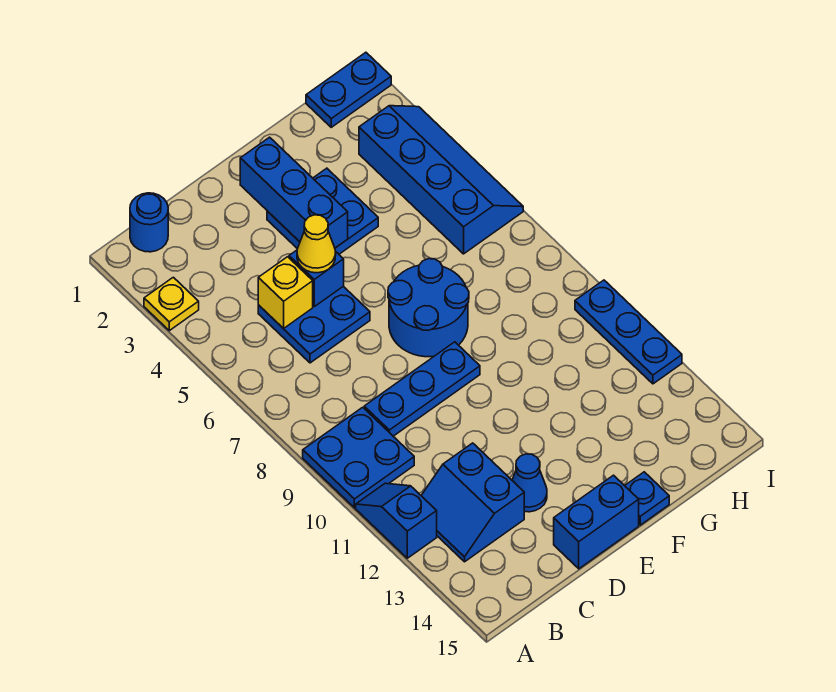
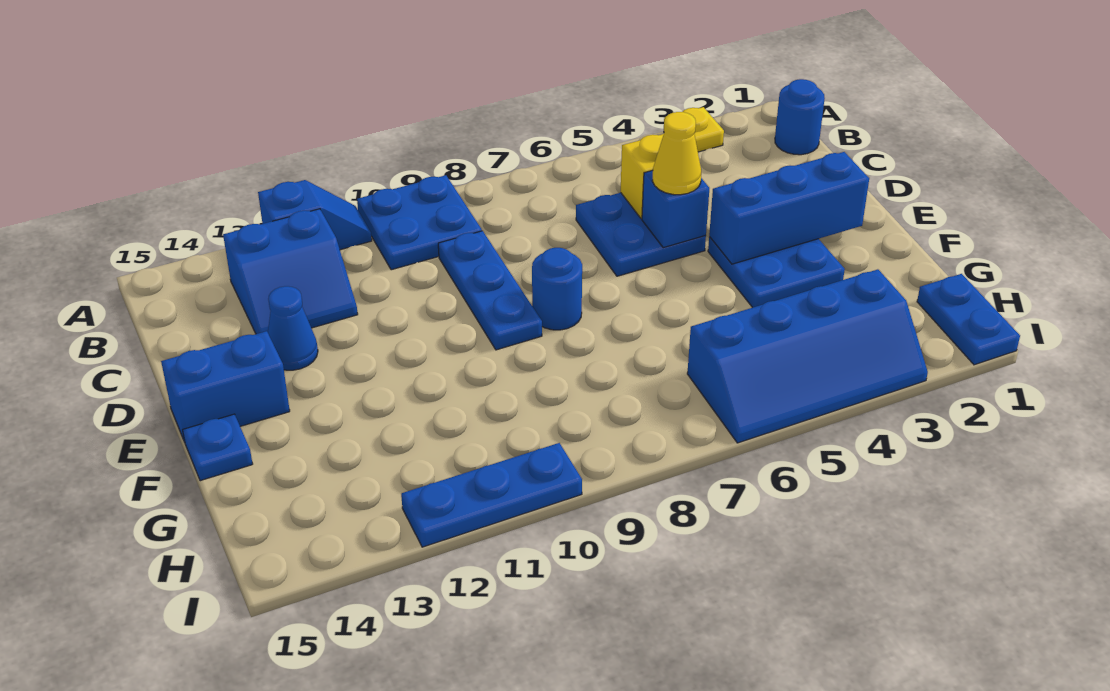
blue 2x2 slope [421,443,524,562] -> blue 2x2 slope turned to [223,209,358,334]
blue 1x2 brick [554,475,639,569] -> blue 1x2 brick turned to [161,331,290,442]
blue 2x2 round brick [388,259,469,357] -> blue 1x1 round brick [532,248,582,330]

